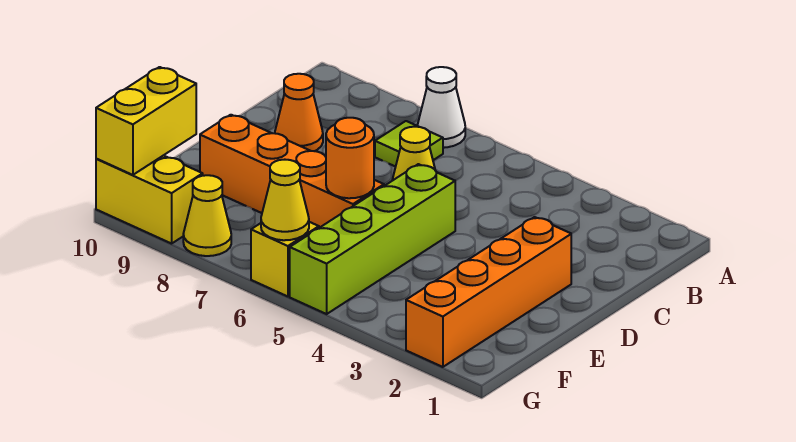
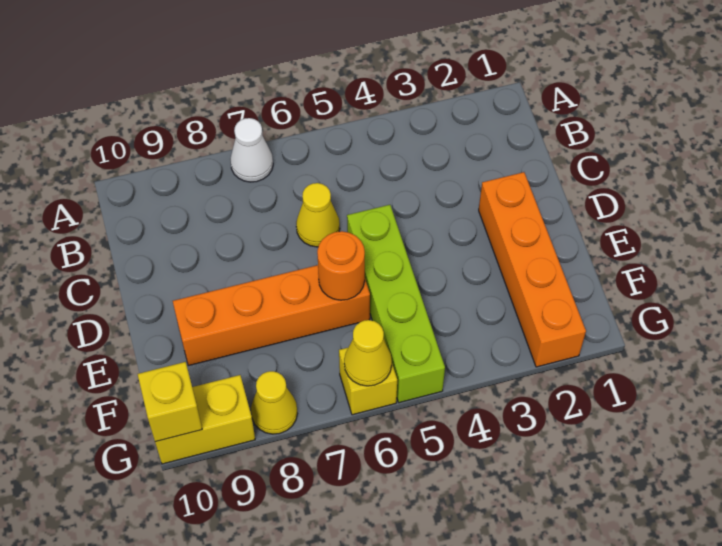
lime 1x1 tile [375,121,443,167] -> none
orange 1x1 cone [275,74,323,151] -> none
yellow 1x2 brick [96,67,196,175] -> yellow 1x1 brick [138,362,202,442]

